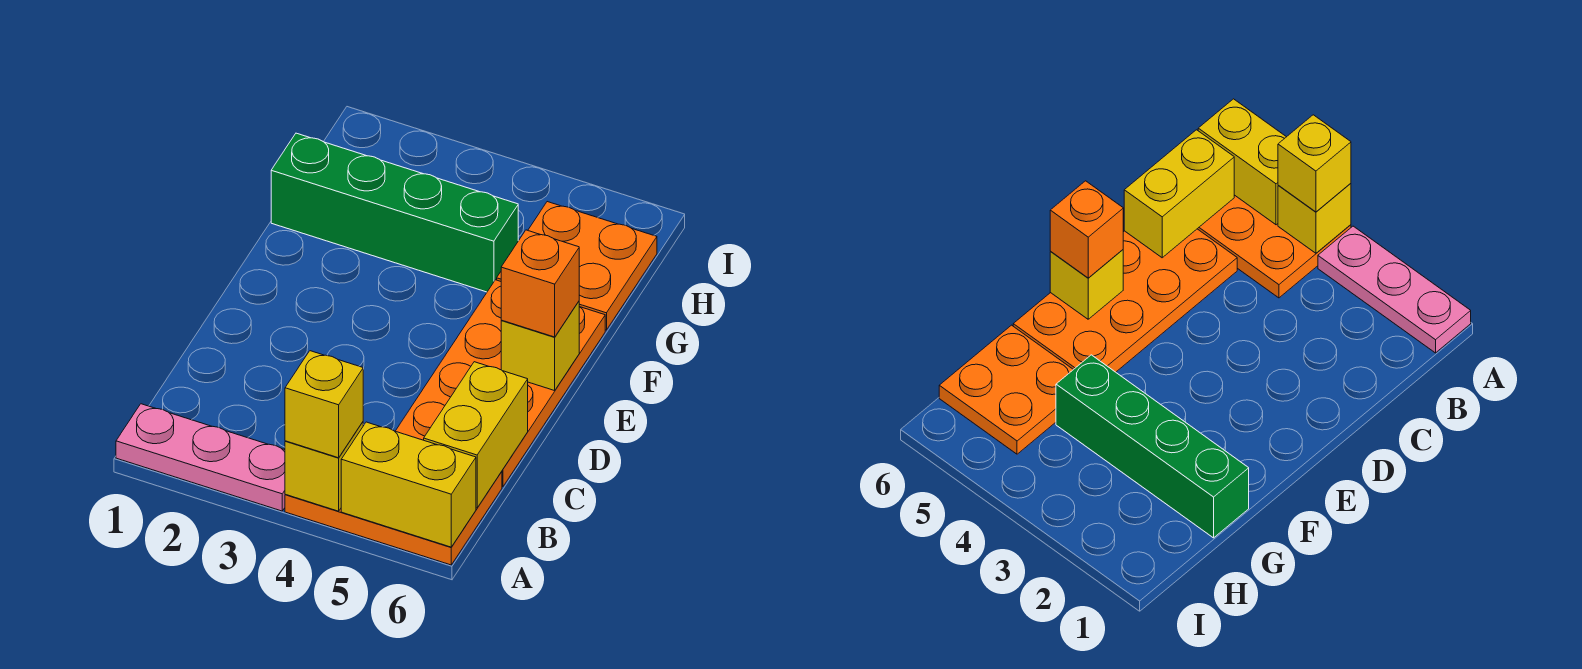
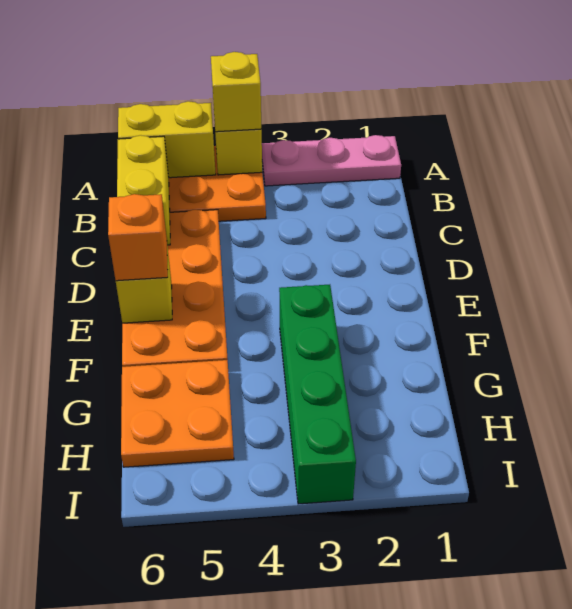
green 1x4 brick [271,133,518,292] -> green 1x4 brick turned to [279,285,356,504]

